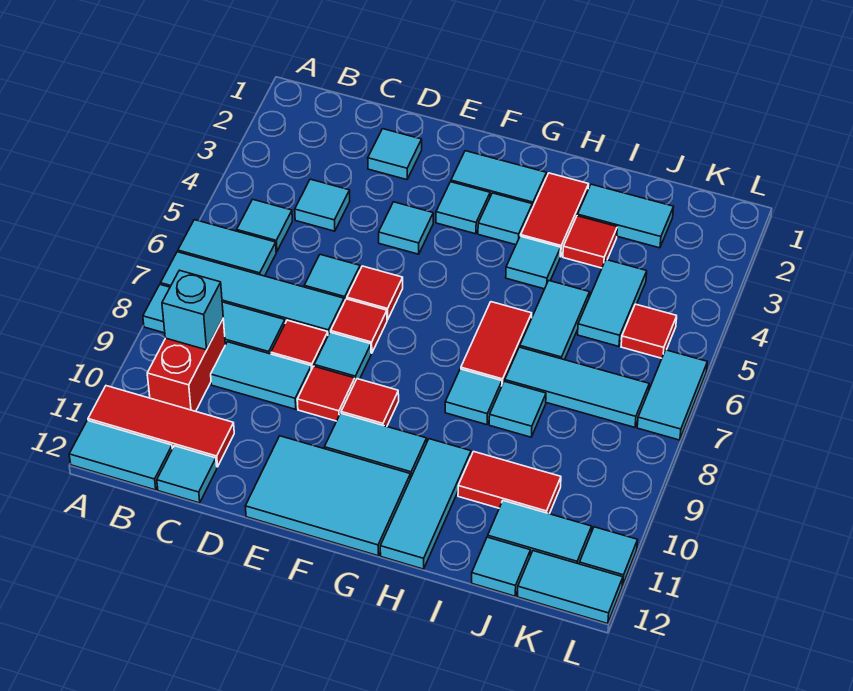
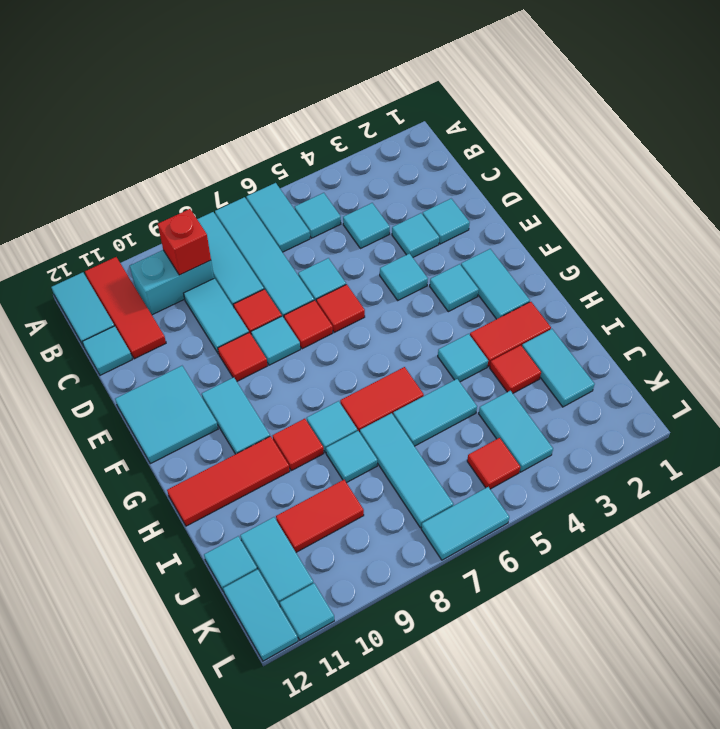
red 1x2 brick [147,319,225,411] -> cyan 1x2 brick [130,250,214,315]
cyan 1x1 brick [162,270,223,350] -> red 1x1 brick [158,209,211,275]
cyan 2x3 tile [245,436,410,556] -> cyan 2x2 tile [115,366,218,464]
red 1x1 tile [341,379,399,426] -> red 1x1 tile moved to [273,419,324,471]
cyan 1x1 tile [478,193,532,245] -> cyan 1x1 tile moved to [392,213,439,257]
cyan 1x3 tile [380,439,471,569] -> red 1x3 tile [167,436,290,526]
red 1x2 tile [458,452,561,514] -> red 1x2 tile turned to [276,480,364,552]
cyan 1x2 tile [578,260,647,346] -> cyan 1x2 tile turned to [479,390,553,472]

